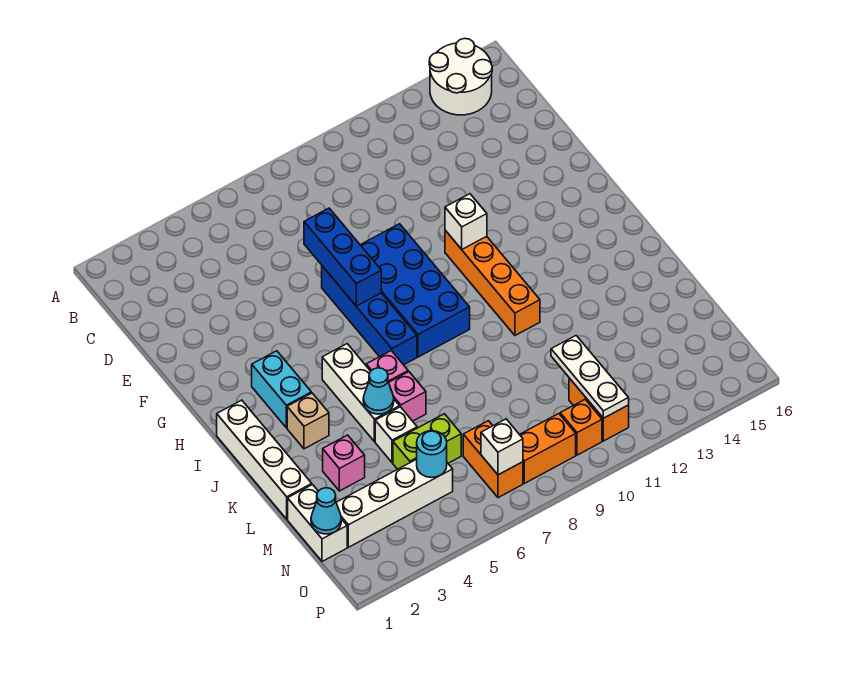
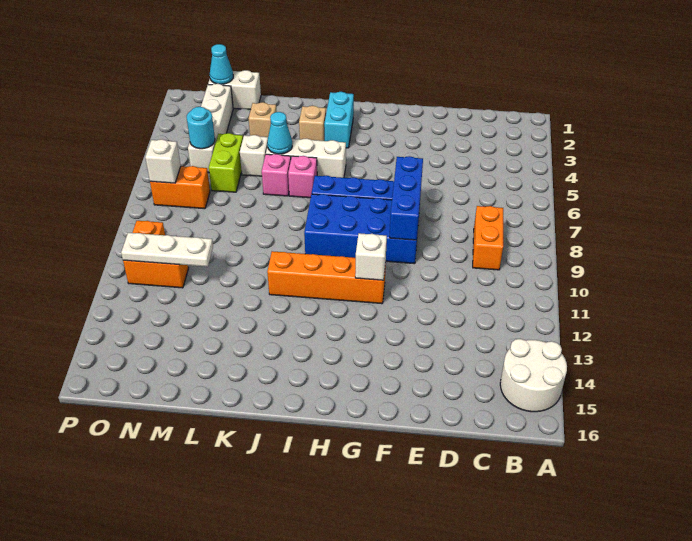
blue 1x3 brick [304,208,381,306] -> blue 1x3 brick turned to [390,156,423,240]
cyan 1x2 brick [252,351,311,428] -> cyan 1x2 brick turned to [324,92,354,148]
white 1x4 brick [217,400,312,519] -> none
pink 1x1 brick [323,435,365,491] -> tan 1x1 brick [249,102,277,137]
orange 1x2 brick [520,414,576,483] -> orange 1x2 brick moved to [473,206,503,270]

